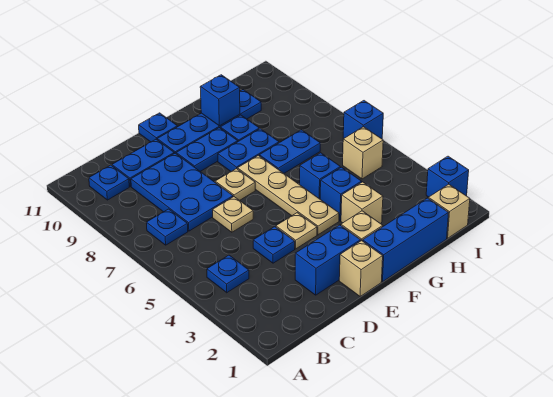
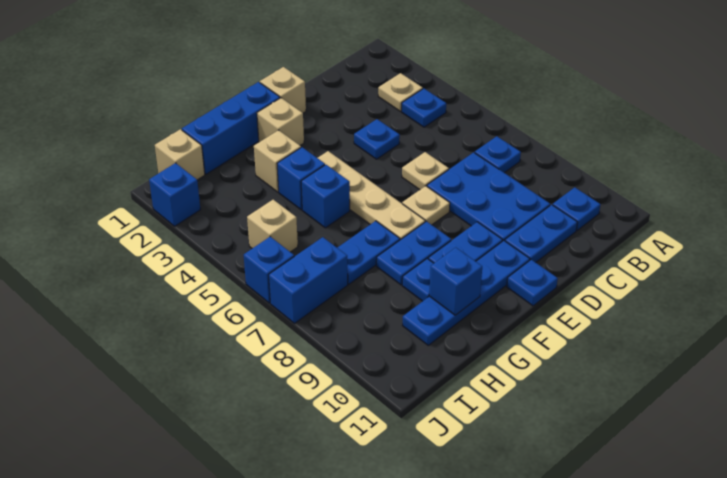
blue 1x2 brick [295,225,361,295] -> blue 1x2 brick moved to [269,237,348,323]
tan 1x1 plate [276,213,317,249] -> tan 1x1 plate moved to [378,73,423,111]

